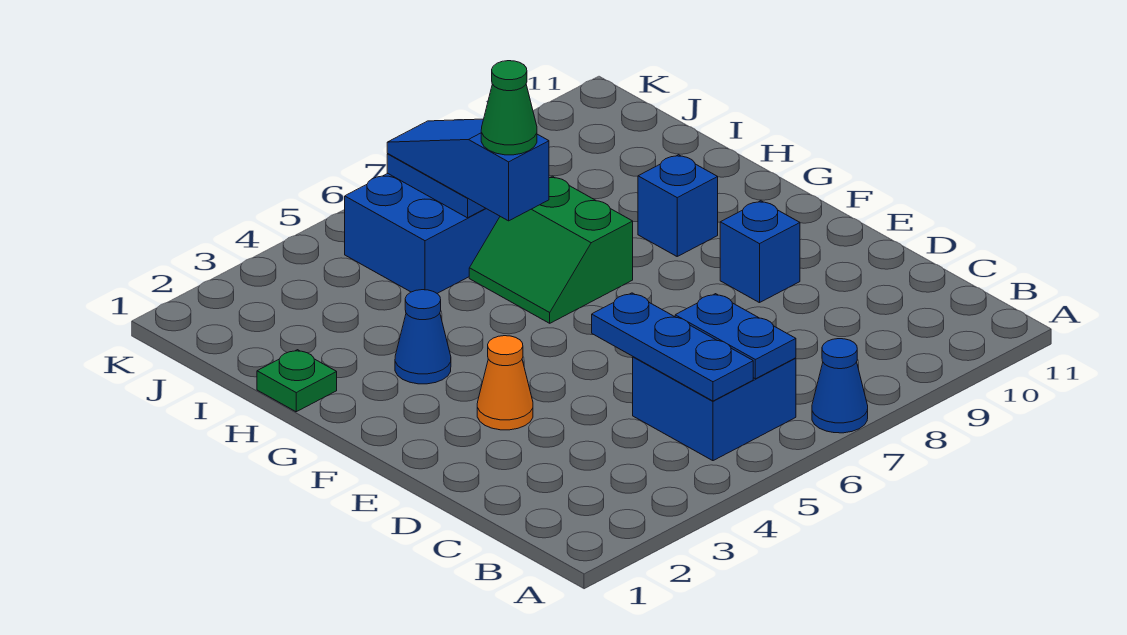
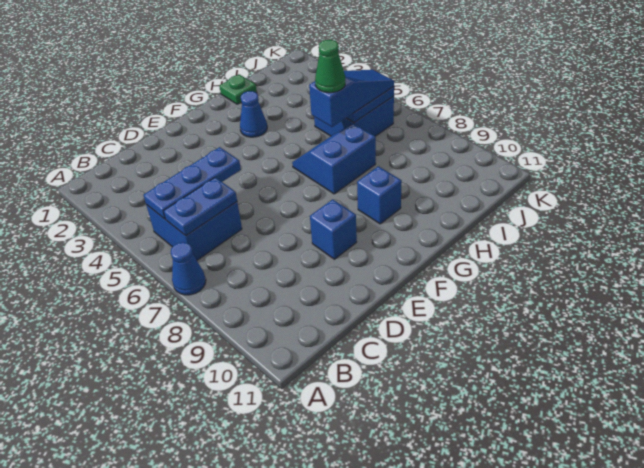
orange 1x1 cone [477,336,533,430] -> none
green 2x2 slope [469,176,633,323] -> blue 2x2 slope [292,124,376,194]

